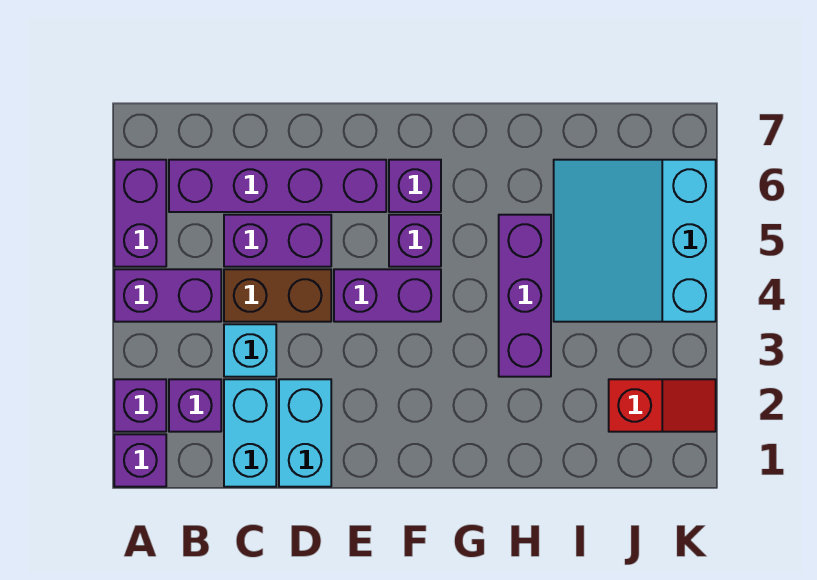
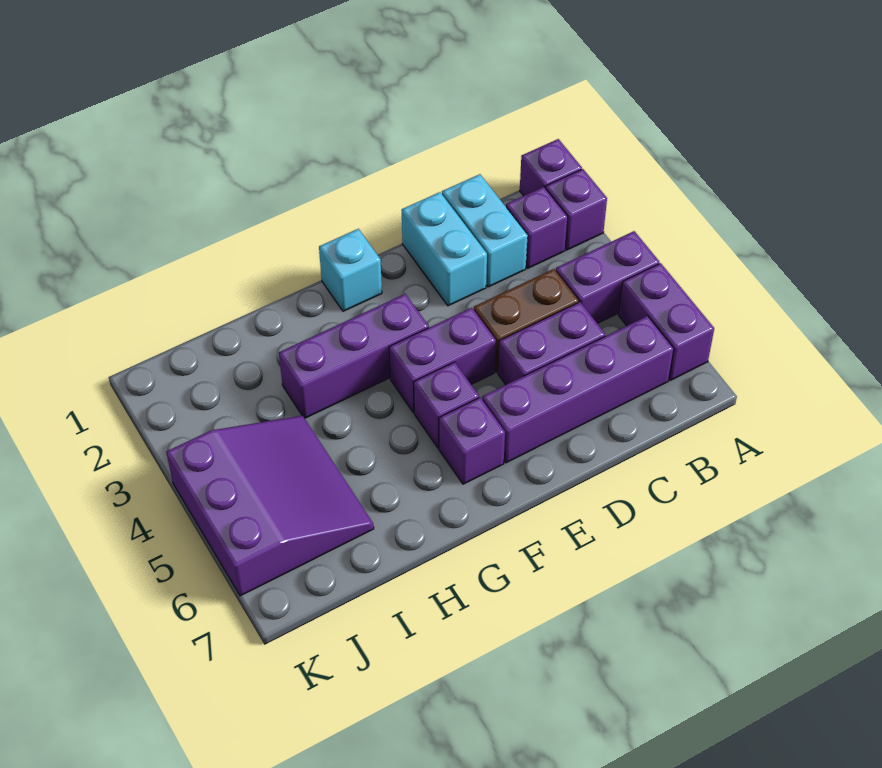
cyan 1x1 brick [224,324,276,377] -> cyan 1x1 brick moved to [319,229,382,311]
purple 1x3 brick [499,215,551,377] -> purple 1x3 brick turned to [279,294,429,418]
cyan 3x3 slope [554,160,716,322] -> purple 3x3 slope [166,416,374,596]
red 1x2 slope [609,379,716,432] -> none

